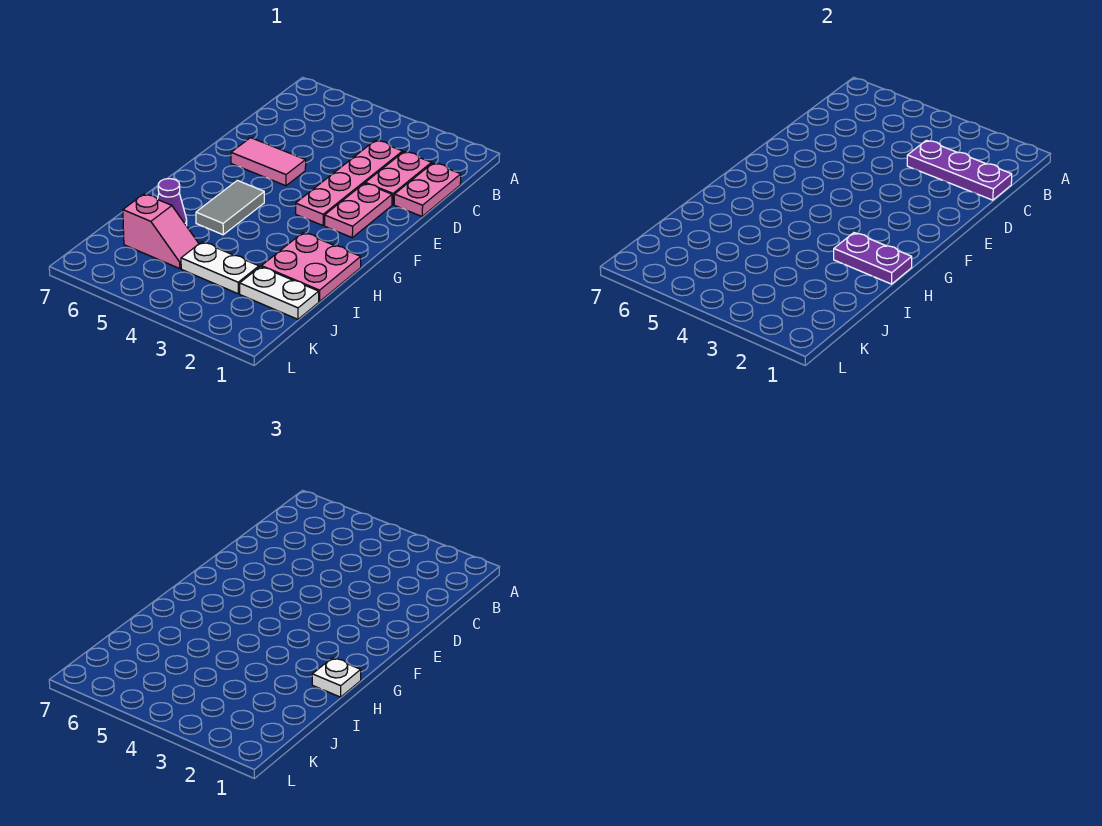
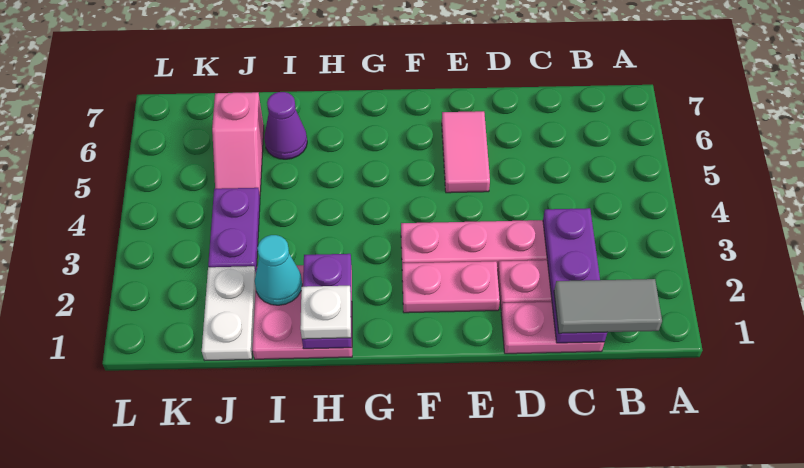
grey 1x2 tile [196,180,264,235] -> grey 1x2 tile moved to [554,279,662,333]
none -> cyan 1x1 cone [255,235,302,305]
white 1x2 plate [181,242,259,294] -> purple 1x2 plate [208,188,260,272]

